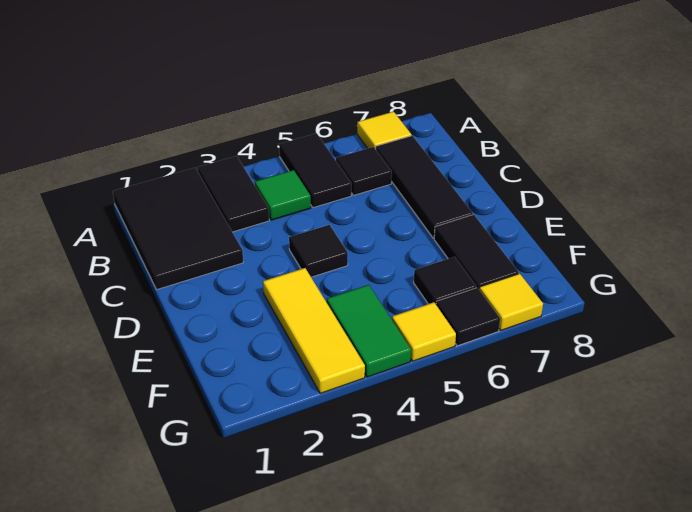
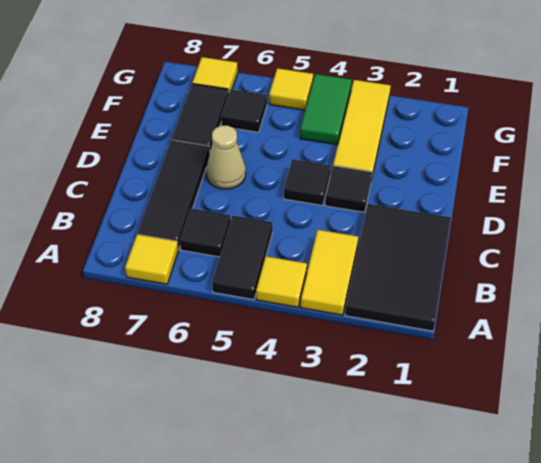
black 1x2 tile [198,156,269,232] -> yellow 1x2 tile [301,230,358,315]
none -> yellow 1x1 tile [256,256,307,307]
green 1x1 tile [255,170,311,220] -> none
none -> tan 1x1 cone [206,126,246,189]
black 1x1 tile [436,288,500,346] -> black 1x1 tile moved to [325,166,372,212]

